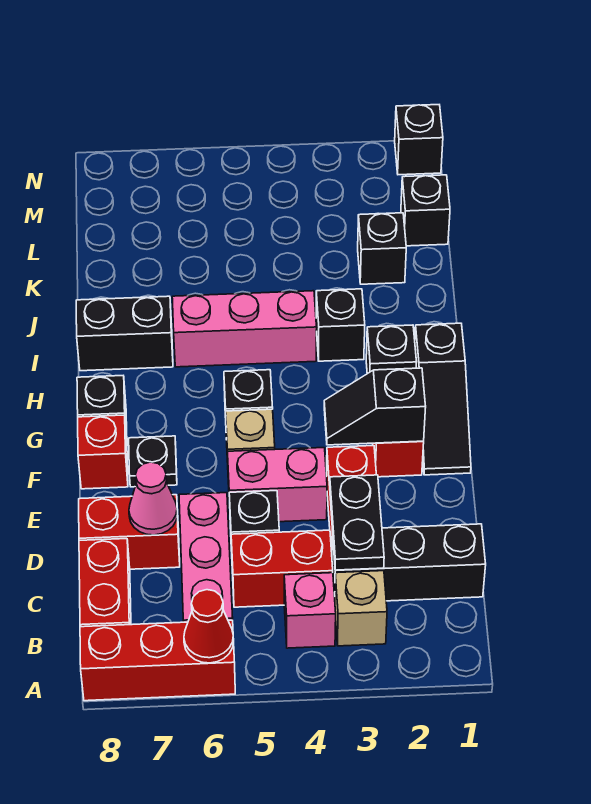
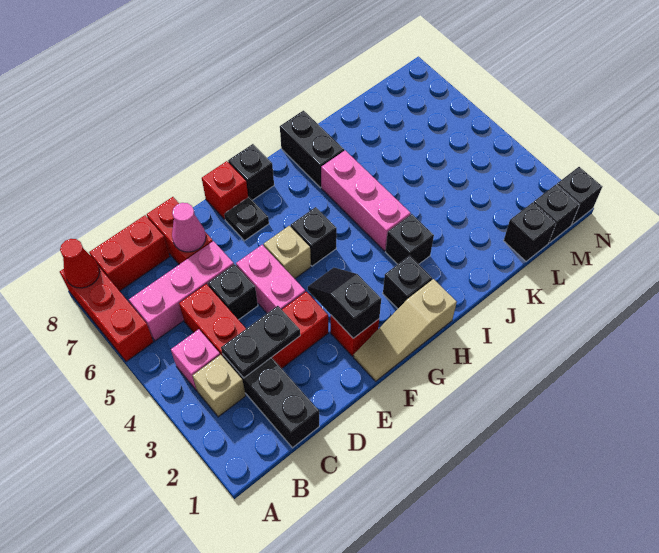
red 1x1 cone [184,590,234,663] -> red 1x1 cone moved to [60,239,100,288]
black 1x3 slope [415,323,471,475] -> tan 1x3 slope [353,279,457,381]
black 1x1 brick [358,213,406,284] -> black 1x1 brick moved to [533,185,579,243]

